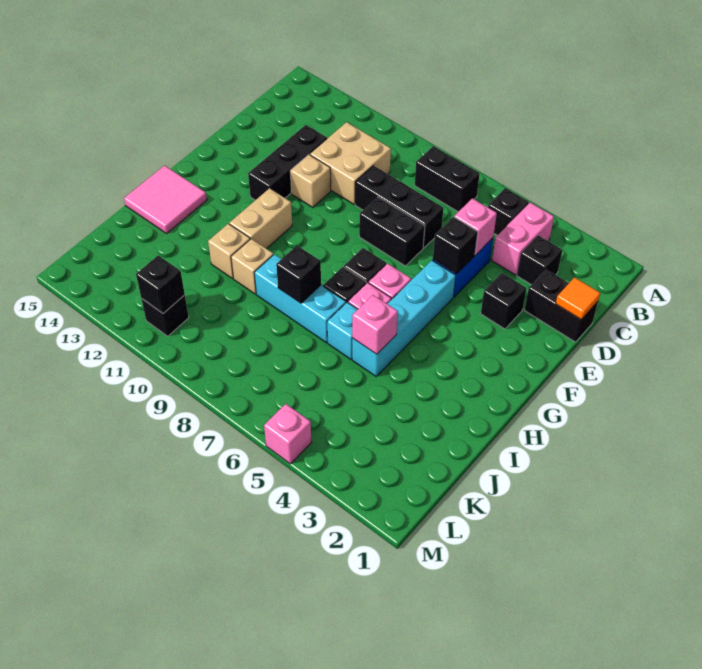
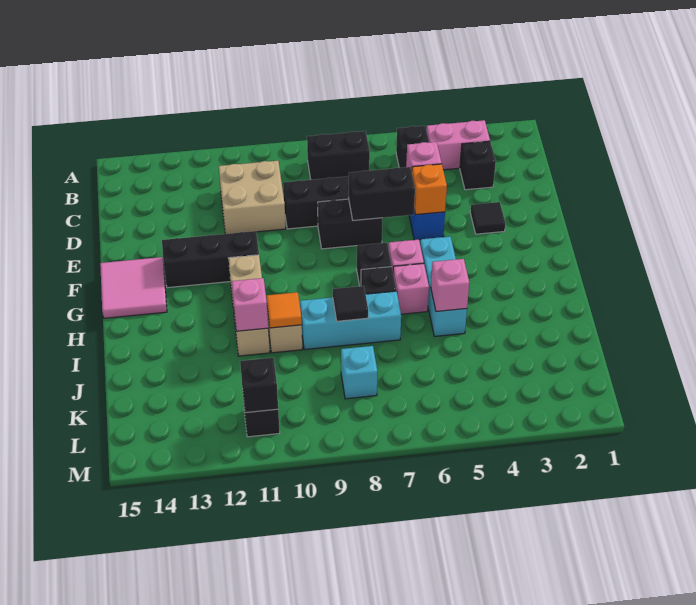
pink 1x2 brick [492,203,554,275] -> pink 1x2 brick turned to [426,120,490,170]
black 1x2 brick [525,270,598,342] -> black 1x2 brick moved to [349,167,415,220]
orange 1x1 tile [556,278,600,319] -> orange 1x1 tile moved to [266,292,302,328]
black 1x3 brick [248,125,327,200] -> black 1x3 brick turned to [162,231,259,288]
black 1x1 brick [481,273,527,329] -> black 1x1 tile [470,202,505,234]
black 1x1 brick [433,217,478,274] -> orange 1x1 brick [412,164,447,215]
tan 1x1 brick [290,155,331,207] -> none
cyan 1x4 brick [352,260,456,376] -> cyan 1x3 brick [420,237,467,336]
pink 2x2 tile [124,166,207,233] -> pink 2x2 tile moved to [100,257,167,318]
cyan 1x1 brick [327,302,358,359] -> cyan 1x1 brick moved to [341,346,377,399]
black 1x1 brick [276,246,321,303] -> black 1x1 tile [333,286,368,321]
pink 1x1 brick [264,404,312,464] -> pink 1x1 brick moved to [232,278,268,331]

